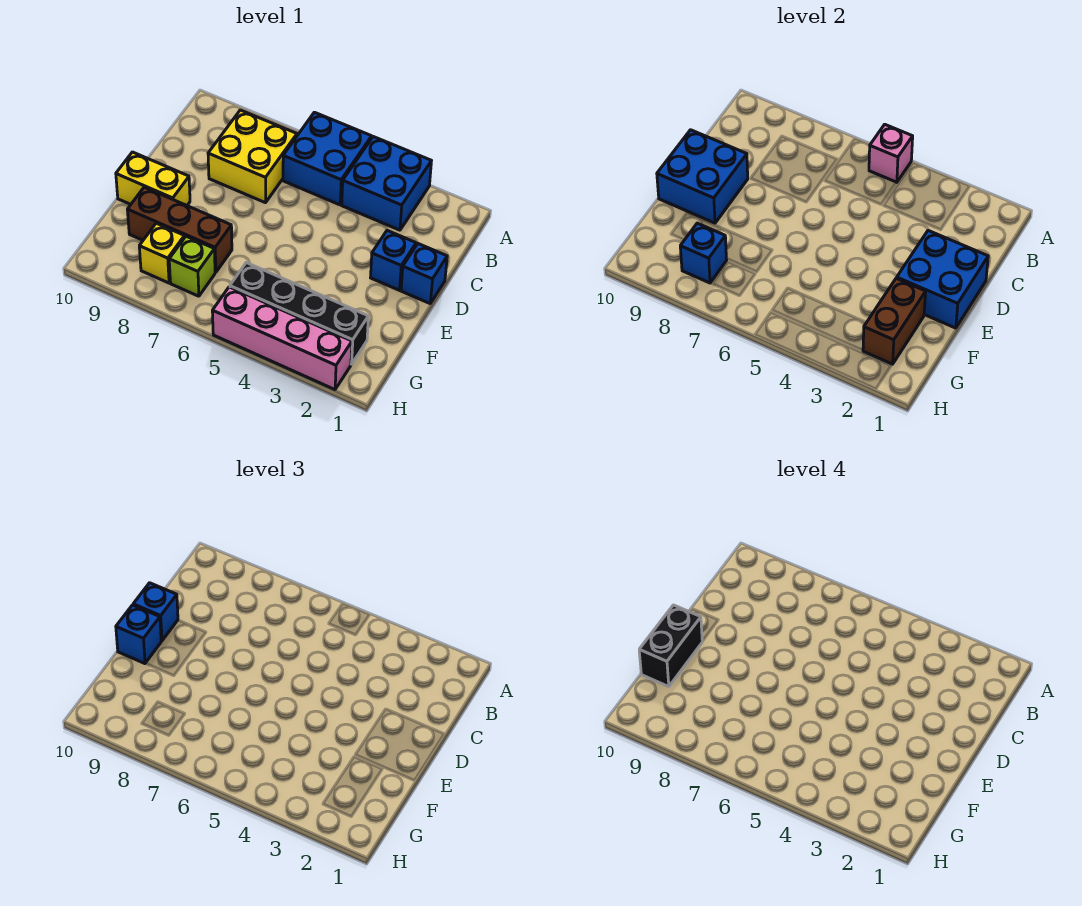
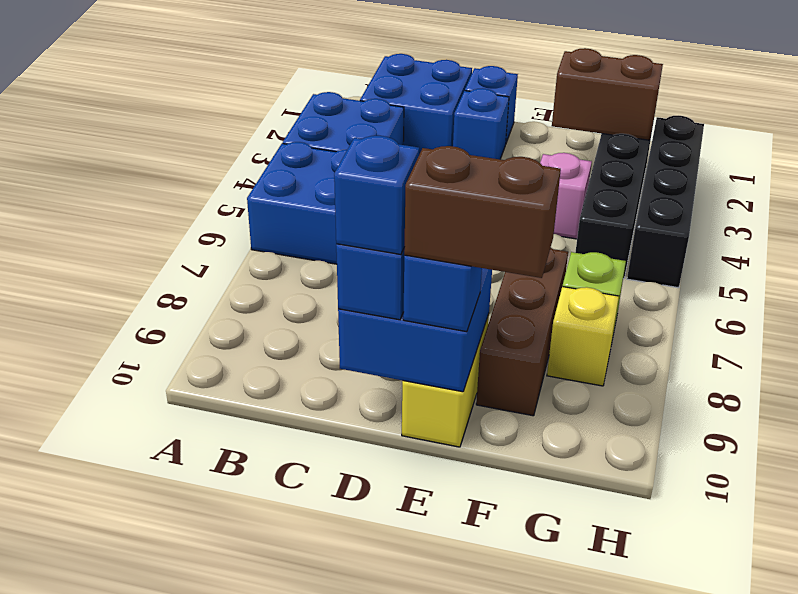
pink 1x1 brick [869,124,913,182] -> pink 1x1 brick moved to [540,153,592,239]
yellow 2x2 brick [208,110,297,203] -> none
blue 2x2 brick [897,231,988,328] -> blue 2x2 brick moved to [360,54,472,155]
black 1x2 brick [639,605,702,687] -> brown 1x2 brick [404,146,561,278]
blue 1x1 brick [680,223,727,283] -> blue 1x1 brick moved to [334,136,419,254]
pink 1x4 brick [212,287,352,390] -> black 1x4 brick [627,116,704,288]

